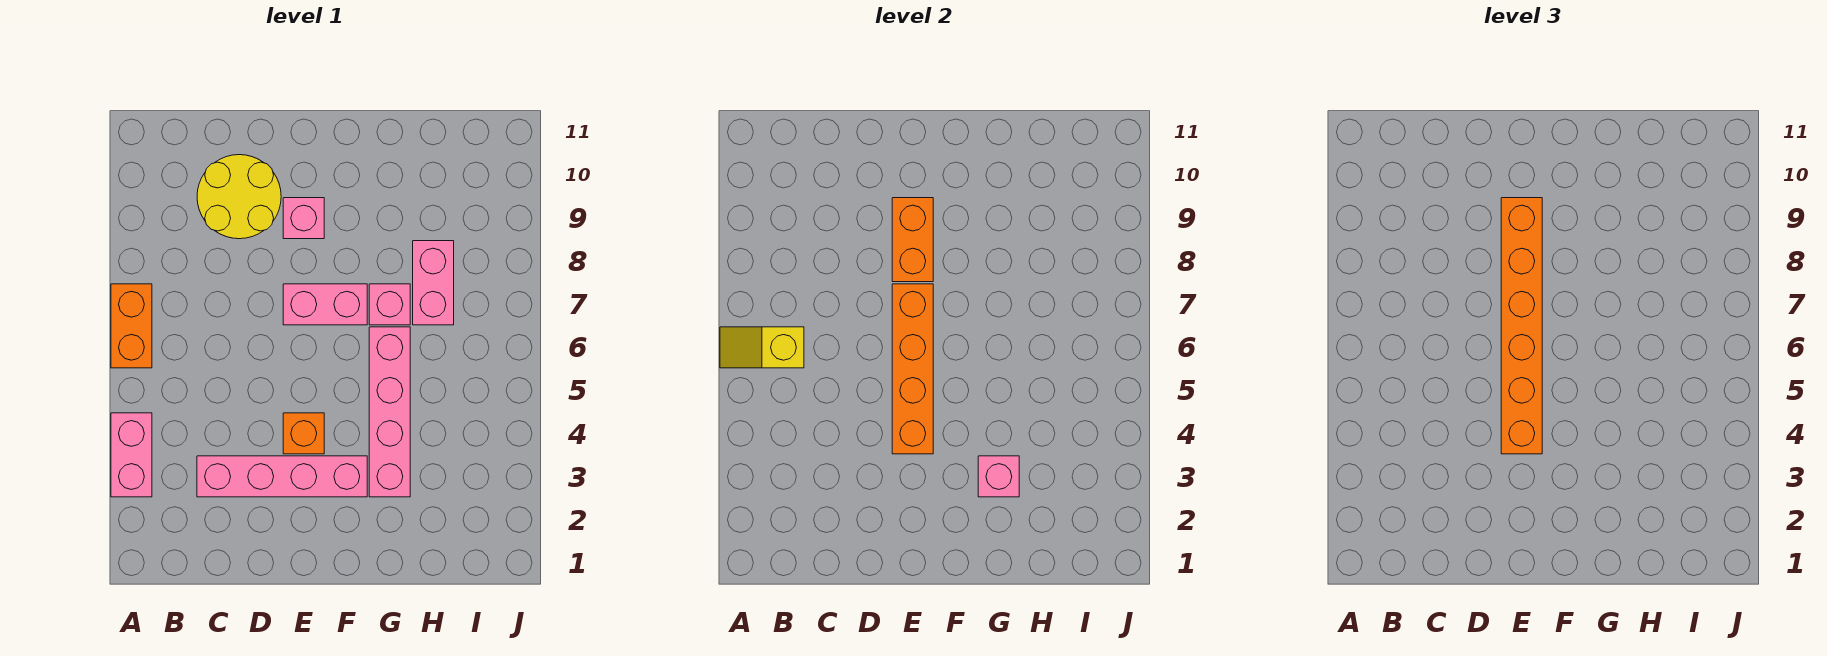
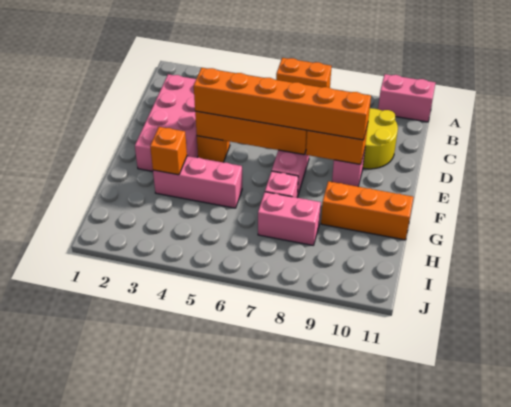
pink 1x2 brick [111,413,152,497] -> pink 1x2 brick moved to [378,74,435,122]
yellow 1x2 slope [720,327,804,368] -> none
pink 1x4 brick [197,456,367,497] -> pink 2x4 brick [135,74,198,171]
pink 1x4 brick [369,327,410,497] -> pink 1x3 brick [153,156,242,208]
pink 1x1 brick [978,456,1019,497] -> orange 1x1 brick [150,127,187,175]
none -> orange 1x3 brick [321,181,413,240]

